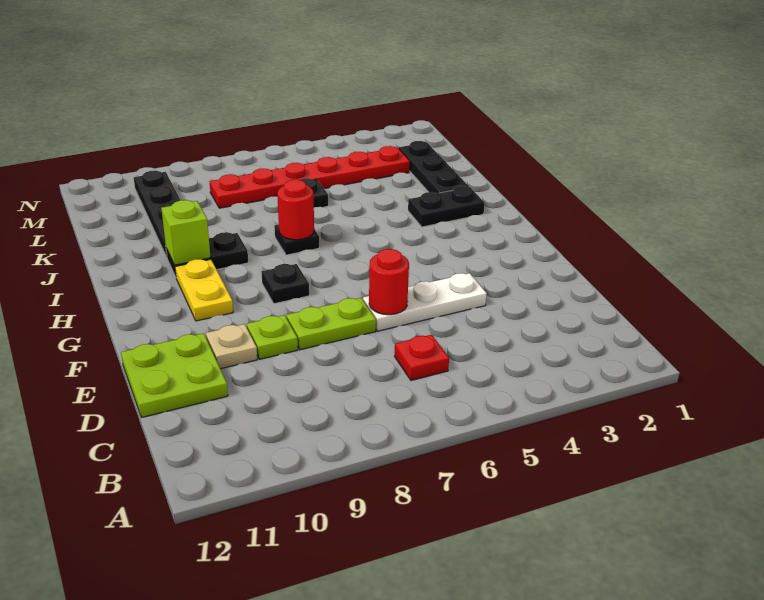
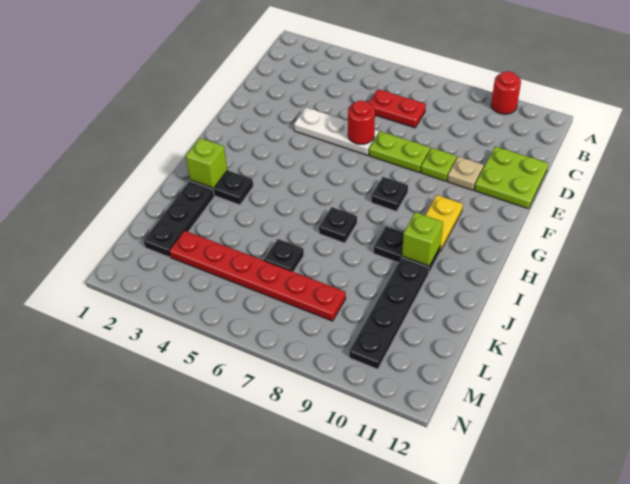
red 1x1 plate [395,335,449,380] -> red 1x2 plate [369,89,426,128]
none -> lime 1x1 brick [186,138,227,188]
red 1x1 round brick [277,180,314,240] -> red 1x1 round brick moved to [491,71,521,114]

